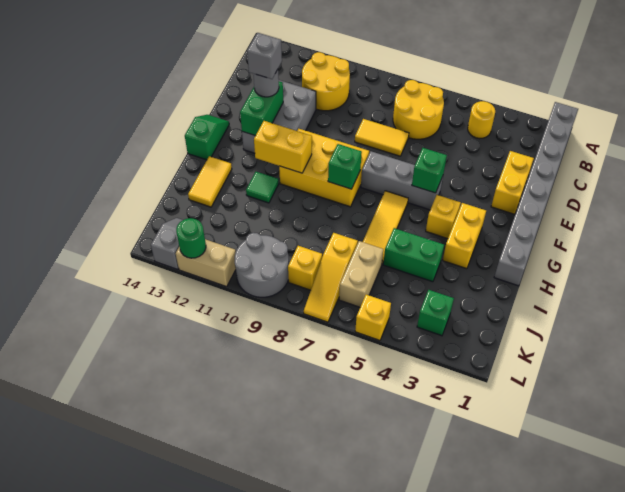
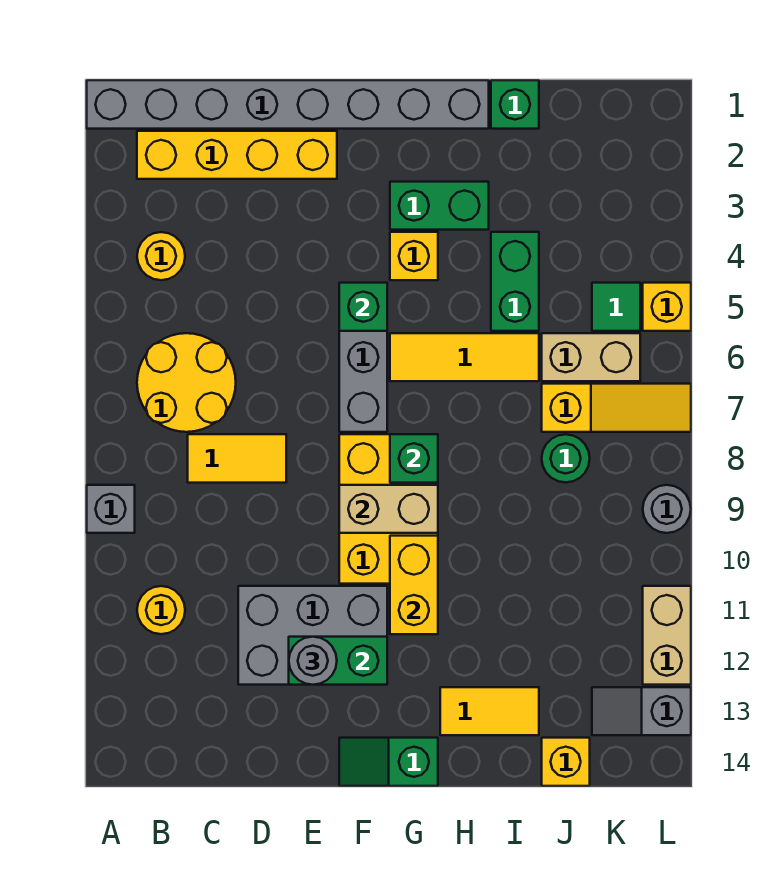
yellow 2x2 round brick [302,52,350,111] -> yellow 1x1 round brick [137,586,185,634]
yellow 1x2 brick [491,151,534,214] -> yellow 1x4 brick [137,131,337,179]
yellow 1x2 tile [355,119,409,156] -> yellow 1x2 tile turned to [188,434,286,483]
grey 1x1 brick [247,33,282,79] -> grey 1x1 brick moved to [87,485,135,533]
none -> tan 1x2 brick [339,485,438,533]
yellow 1x2 brick [443,203,486,269] -> green 1x2 brick [390,182,489,230]
green 1x1 tile [246,172,279,203] -> green 1x1 tile moved to [592,283,640,331]
green 1x1 brick [417,290,454,336] -> green 1x1 brick moved to [491,80,539,129]
yellow 1x1 brick [288,246,322,290] -> yellow 1x1 brick moved to [542,738,590,786]
grey 2x2 round brick [235,233,289,297] -> grey 1x1 round brick [643,485,691,533]
green 1x1 round brick [176,218,206,258] -> green 1x1 round brick moved to [542,434,590,483]

